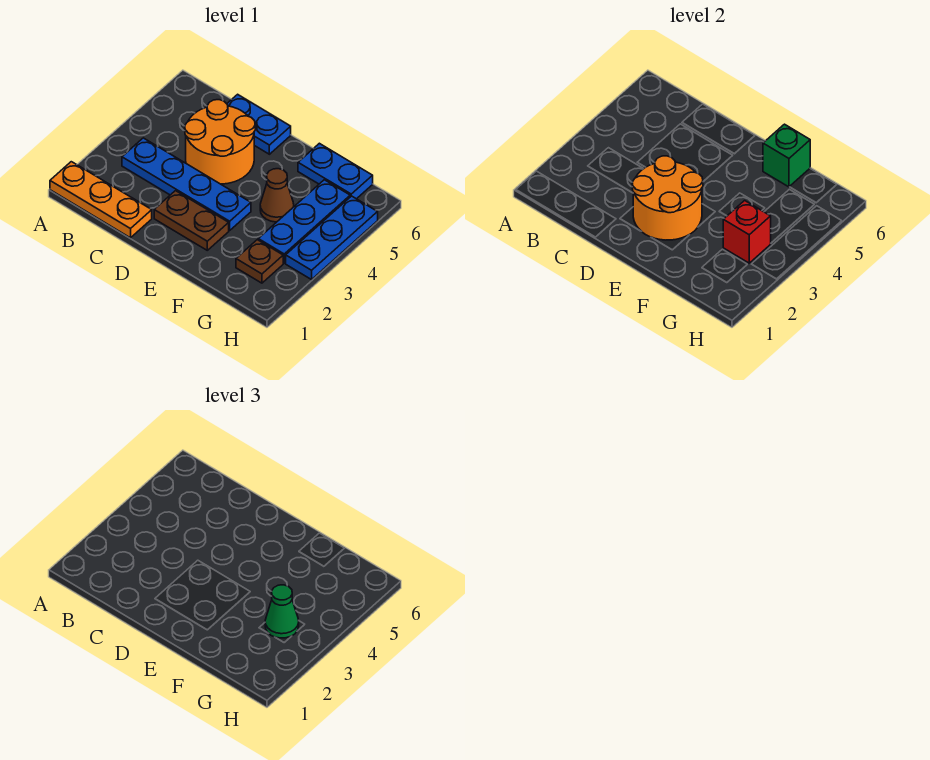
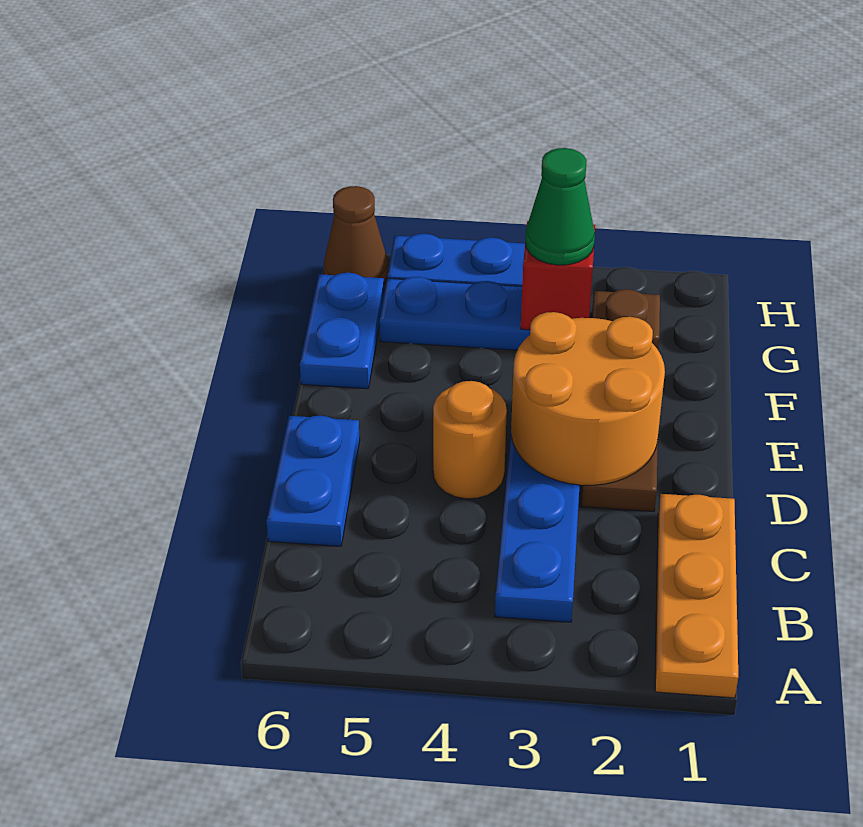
orange 2x2 round brick [185,100,255,184] -> orange 1x1 round brick [433,381,507,499]
brown 1x1 cone [260,169,294,222] -> brown 1x1 cone moved to [324,186,388,283]
green 1x1 brick [763,124,810,187] -> none

